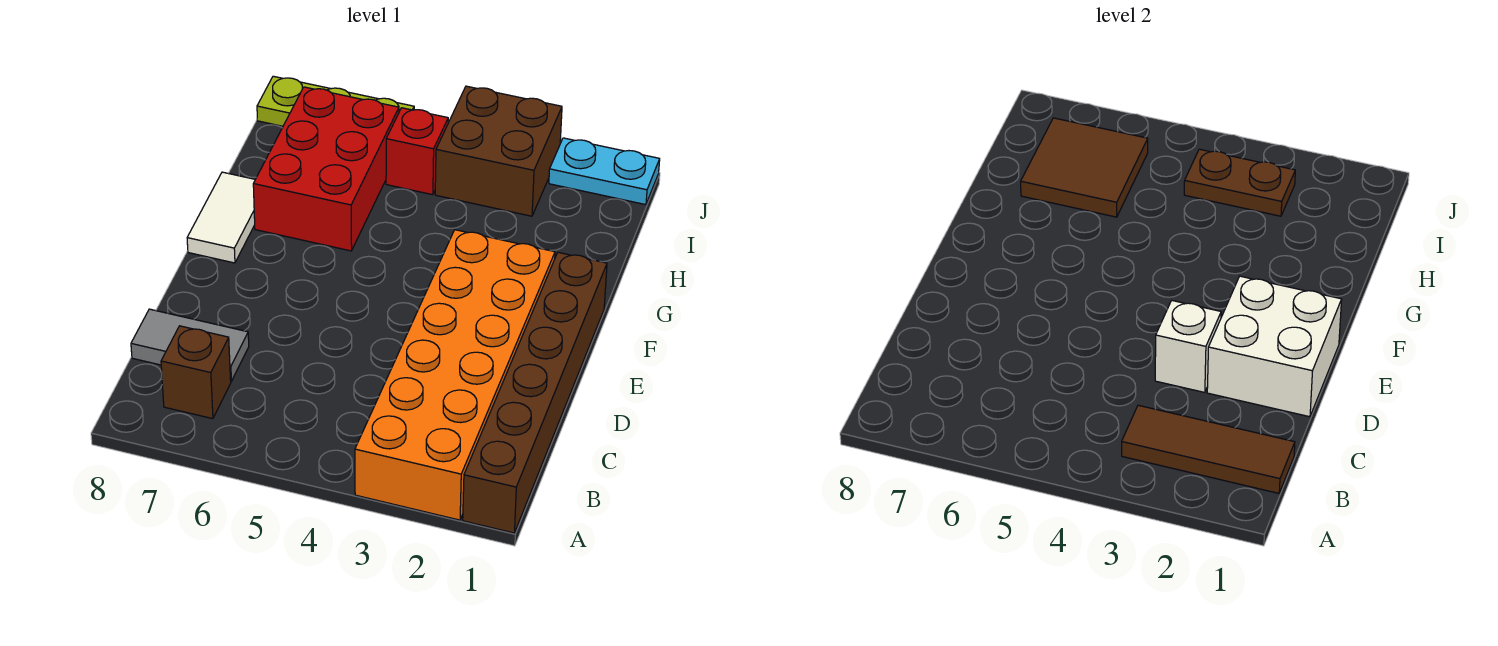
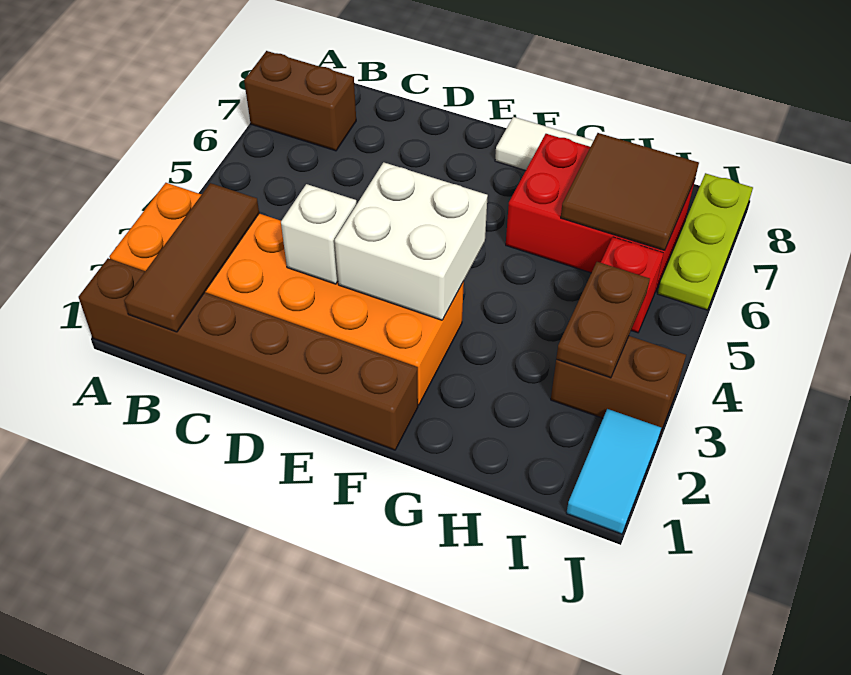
brown 1x1 brick [161,326,231,419] -> brown 1x2 brick [244,51,356,151]
grey 1x2 tile [131,309,249,381] -> none
white 2x2 brick [1207,276,1342,417] -> white 2x2 brick moved to [335,162,488,320]
brown 2x2 brick [435,86,562,216] -> brown 1x2 brick [551,336,686,436]
cyan 1x2 plate [549,138,660,205] -> cyan 1x2 tile [566,409,661,534]

